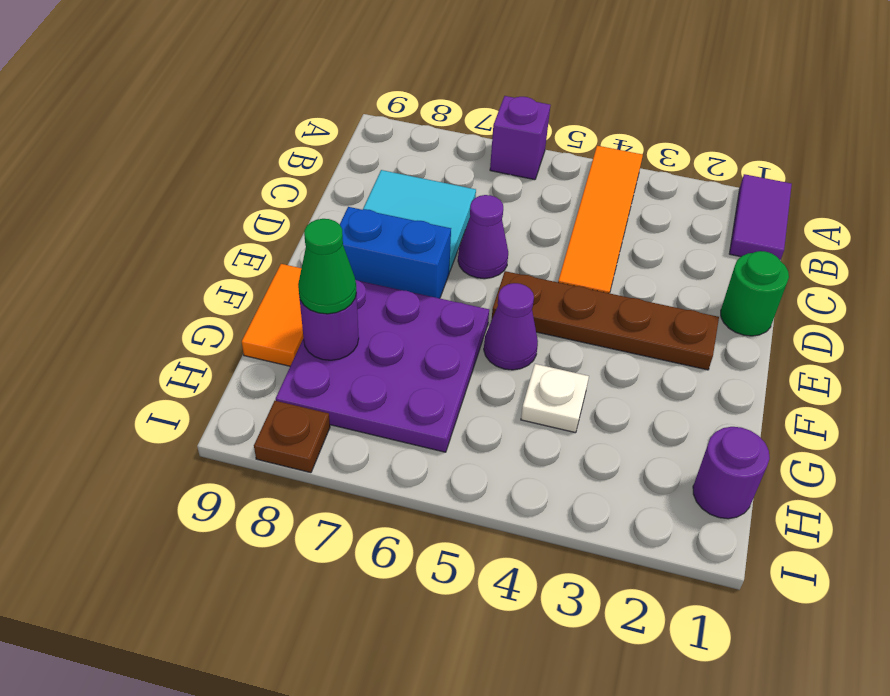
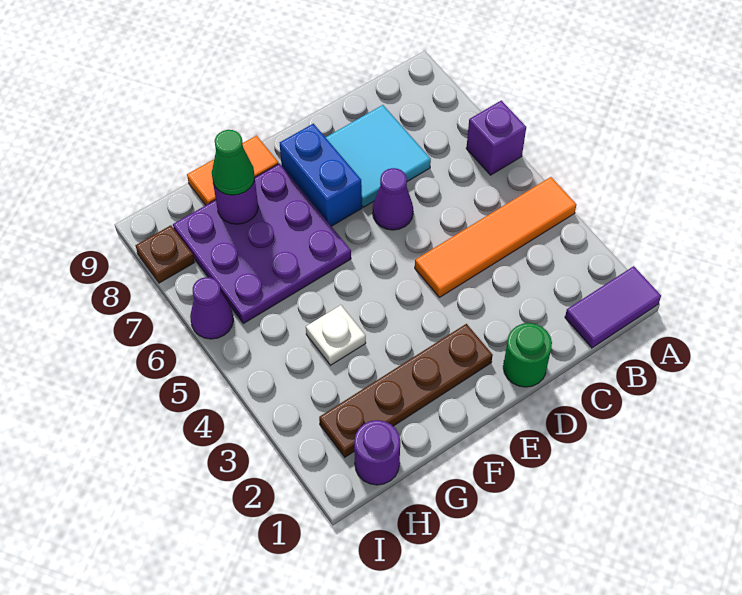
brown 1x4 plate [492,271,719,370] -> brown 1x4 plate turned to [319,324,493,457]
purple 1x1 cone [484,283,538,370] -> purple 1x1 cone moved to [190,277,233,339]

